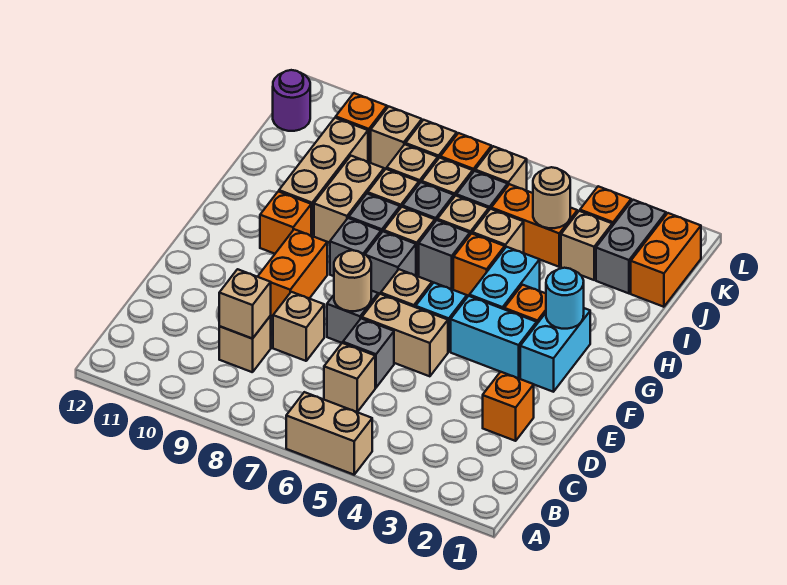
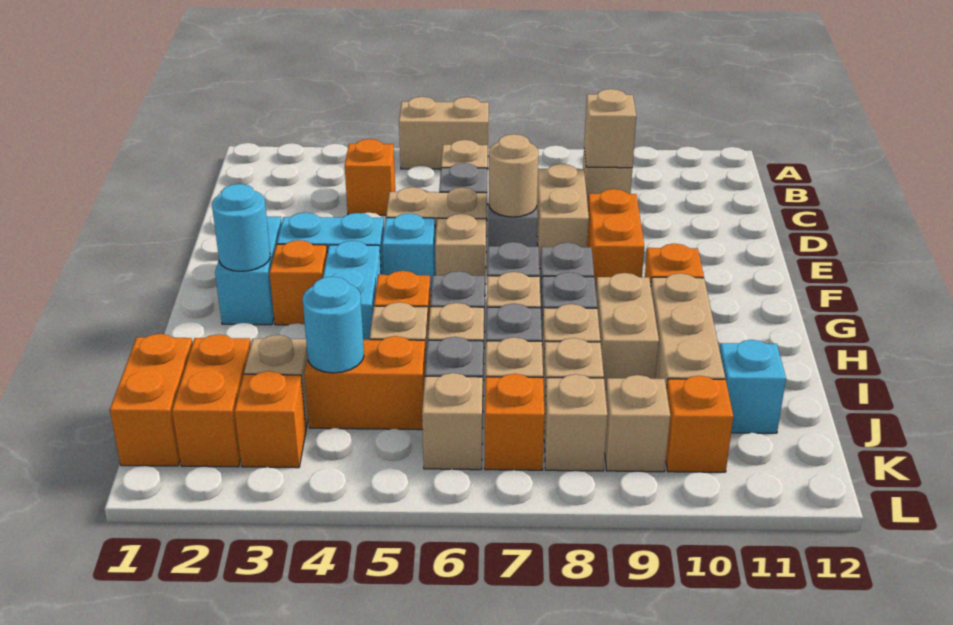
orange 1x1 brick [483,372,534,441] -> orange 1x1 brick moved to [345,139,395,215]
tan 1x1 brick [273,292,324,361] -> tan 1x2 brick [537,164,589,269]
grey 1x2 brick [596,200,666,293] -> orange 1x2 brick [172,334,251,467]
tan 1x1 round brick [533,167,570,228] -> cyan 1x1 round brick [303,277,364,373]
none -> cyan 1x1 brick [720,340,786,433]
purple 1x1 round brick [273,70,310,131] -> none

